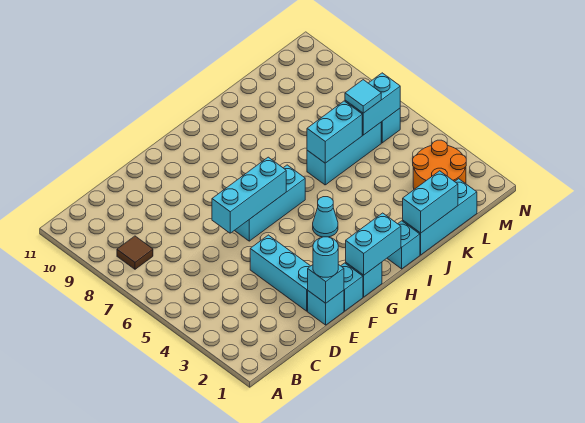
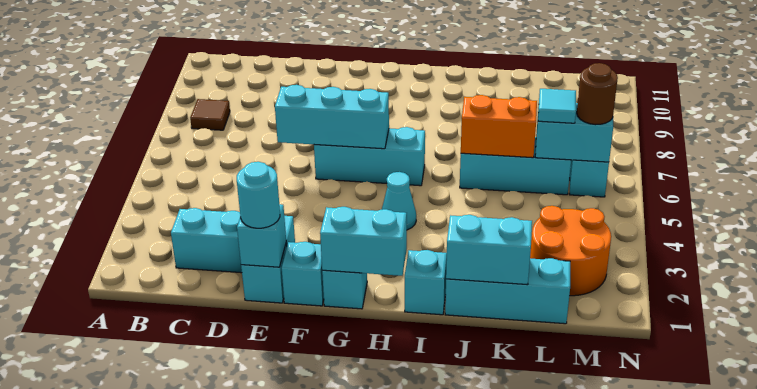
cyan 1x3 brick [250,235,310,311] -> cyan 1x3 brick turned to [171,208,295,273]
cyan 1x2 brick [307,101,362,163] -> orange 1x2 brick [461,95,537,158]
none -> brown 1x1 round brick [577,63,618,125]

